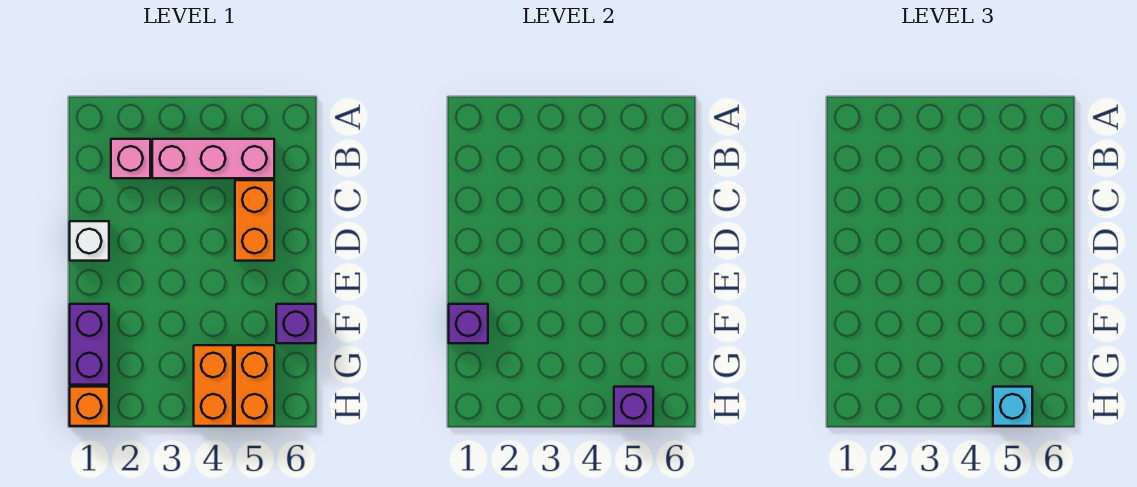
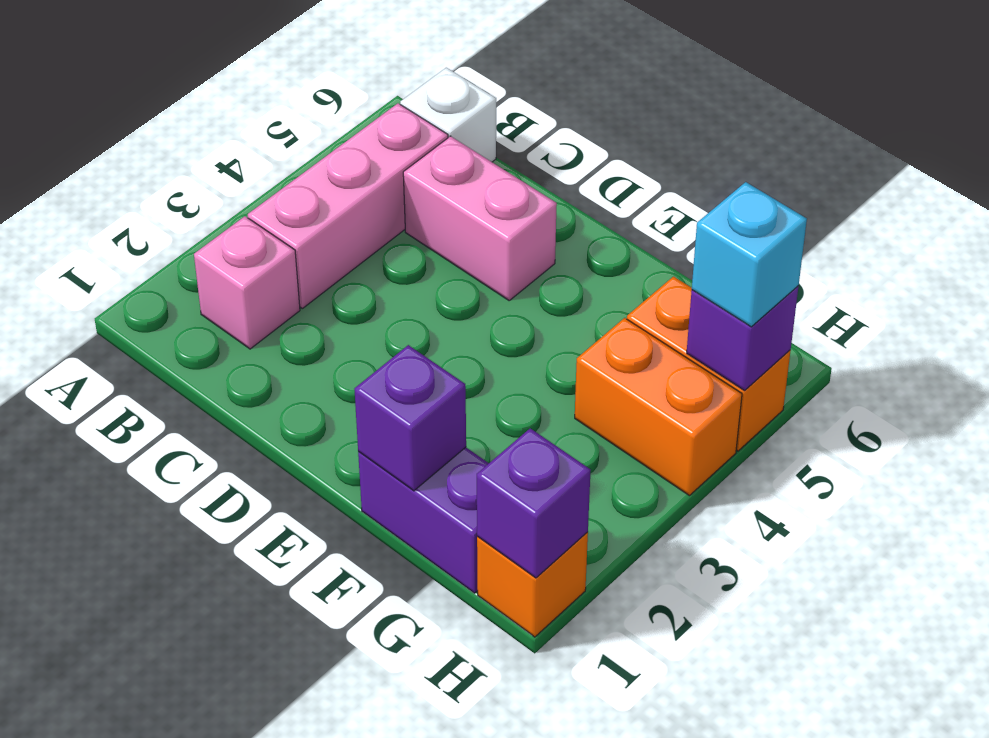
orange 1x2 brick [235,180,274,261] -> pink 1x2 brick [403,136,557,300]
white 1x1 brick [70,221,109,261] -> white 1x1 brick moved to [400,68,496,162]
purple 1x1 brick [276,304,316,343] -> purple 1x1 brick moved to [477,428,591,578]

